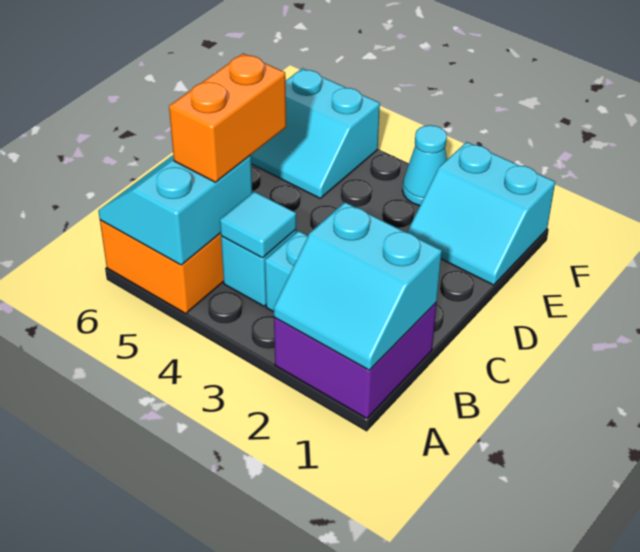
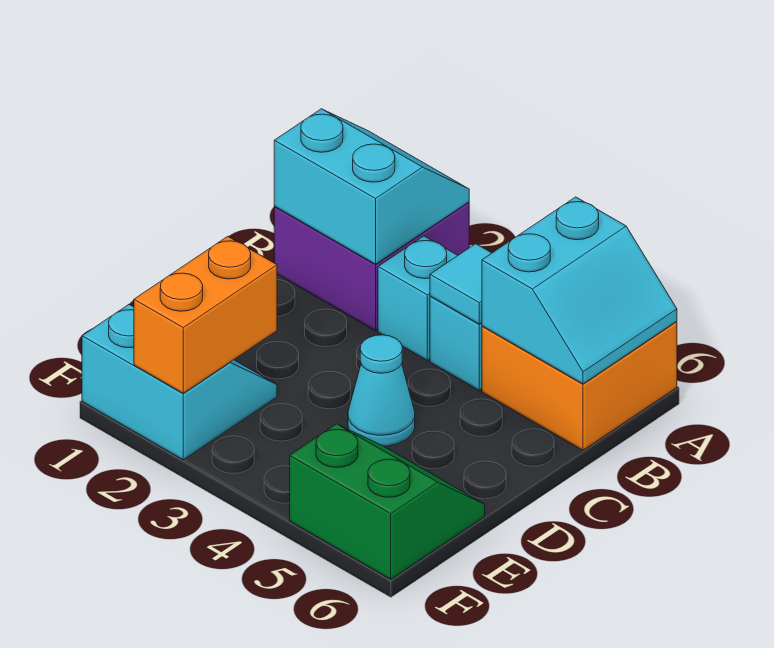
orange 1x2 brick [169,53,286,182] -> orange 1x2 brick moved to [134,236,277,393]
cyan 2x2 slope [251,68,380,198] -> green 2x2 slope [290,424,485,579]
cyan 1x1 cone [402,125,447,206] -> cyan 1x1 cone moved to [348,335,415,446]

